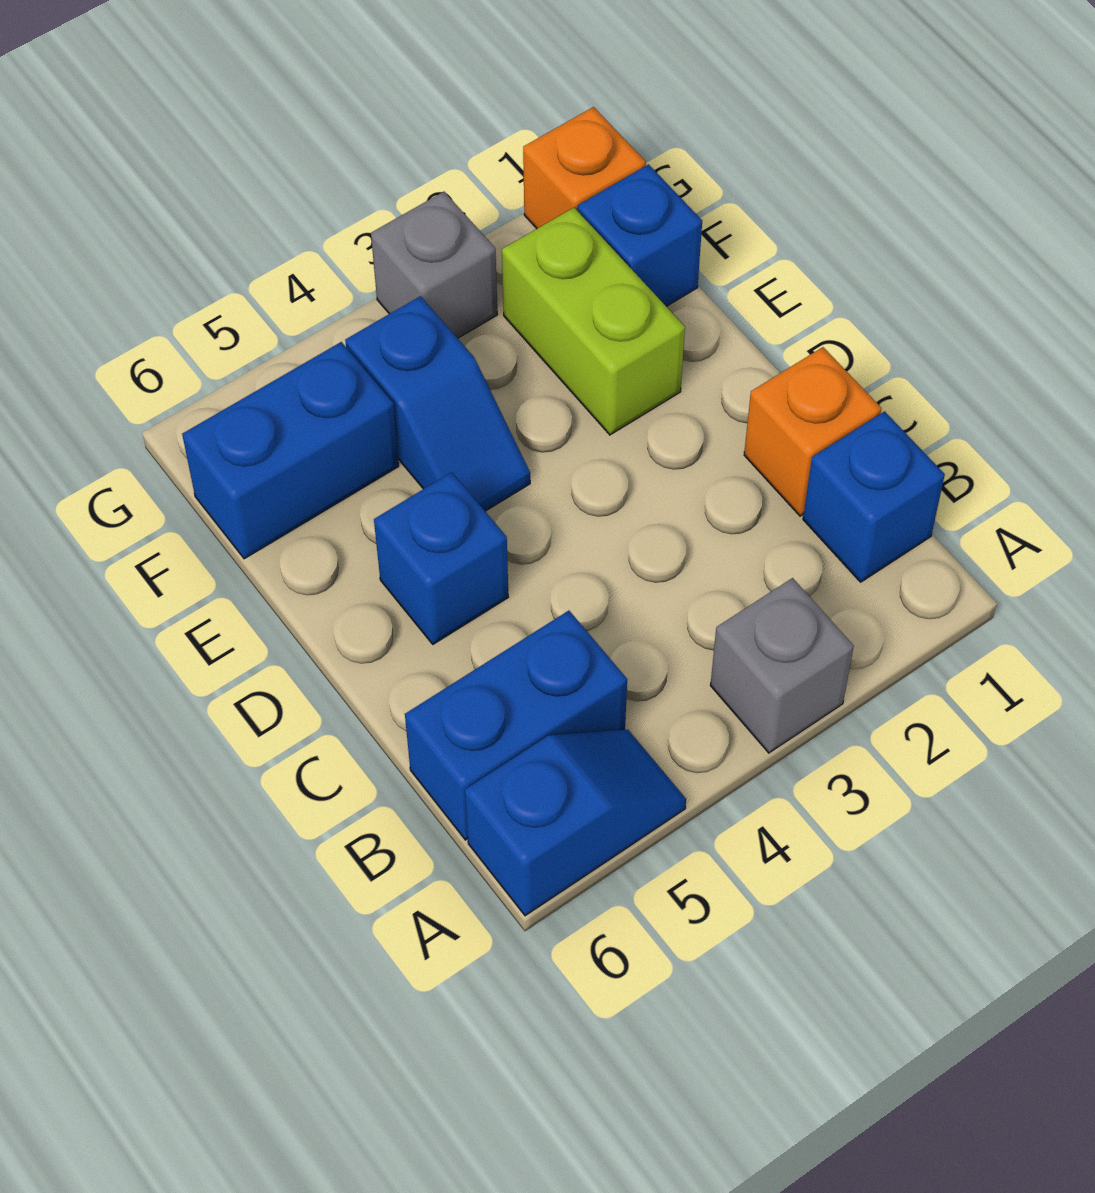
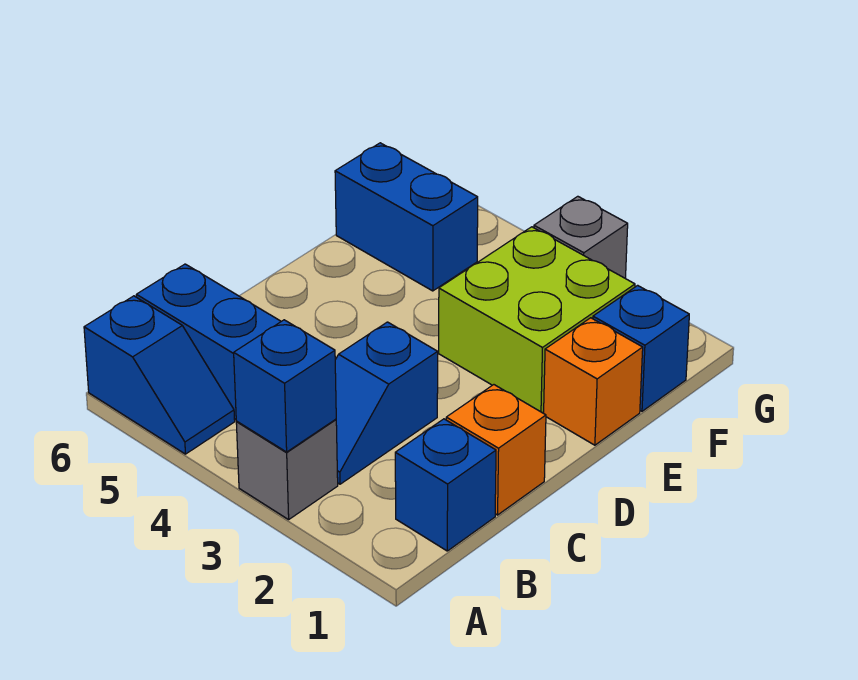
blue 1x1 brick [374,472,508,644] -> blue 1x1 brick moved to [234,320,336,452]
lime 1x2 brick [502,208,685,435] -> lime 2x2 brick [439,227,635,413]
blue 1x2 slope [345,296,530,511] -> blue 1x2 slope moved to [335,322,438,484]
orange 1x1 brick [523,107,646,229] -> orange 1x1 brick moved to [544,318,643,445]

